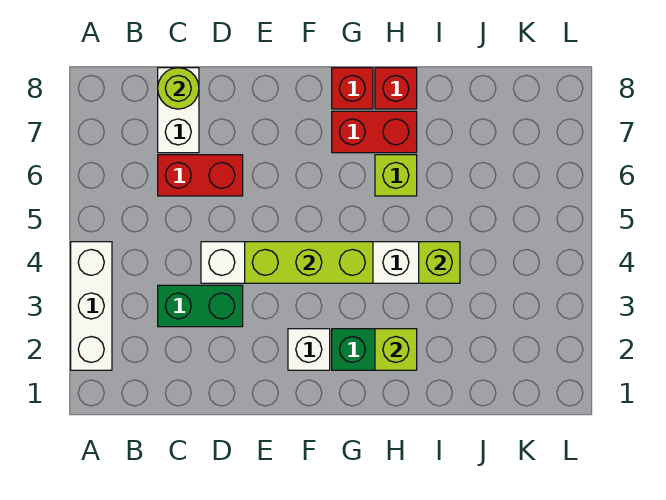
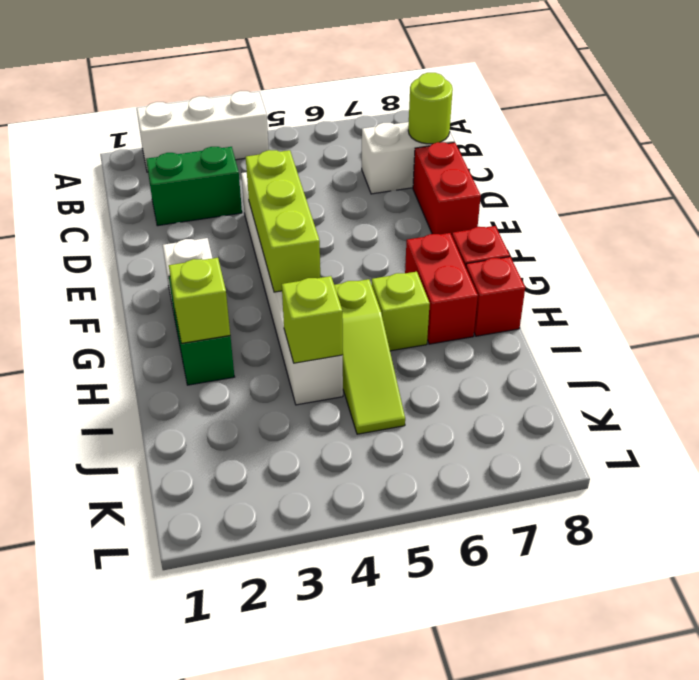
green 1x2 brick [158,285,243,327] -> green 1x2 brick turned to [146,147,242,226]
red 1x2 brick [158,155,243,196] -> red 1x2 brick moved to [413,142,481,236]
none -> lime 1x3 slope [334,279,405,434]

